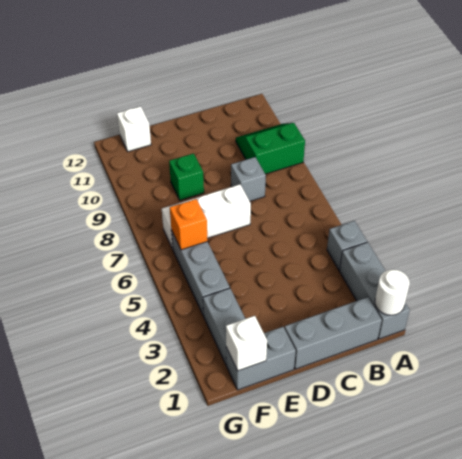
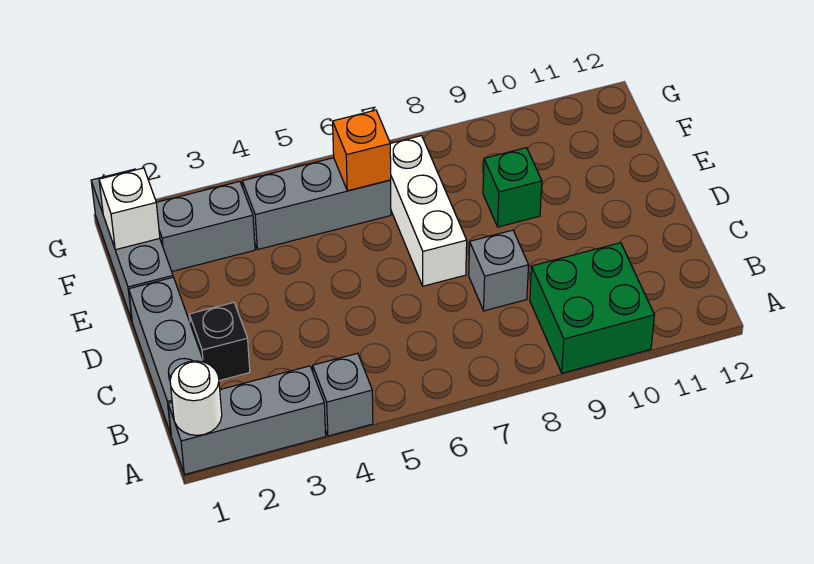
green 2x2 slope [236,123,305,174] -> green 2x2 brick [530,243,654,373]
none -> black 1x1 brick [189,302,250,381]
grey 1x2 brick [226,327,296,390] -> grey 1x3 brick [91,169,173,320]
white 1x1 brick [117,106,151,152] -> none

